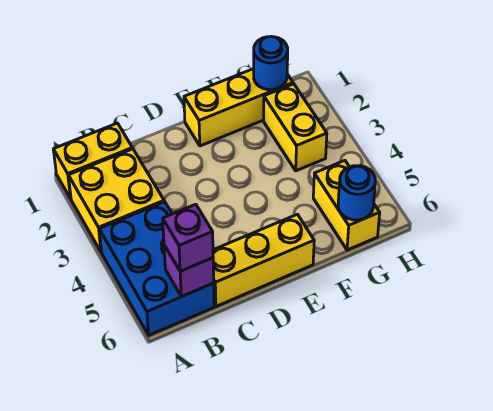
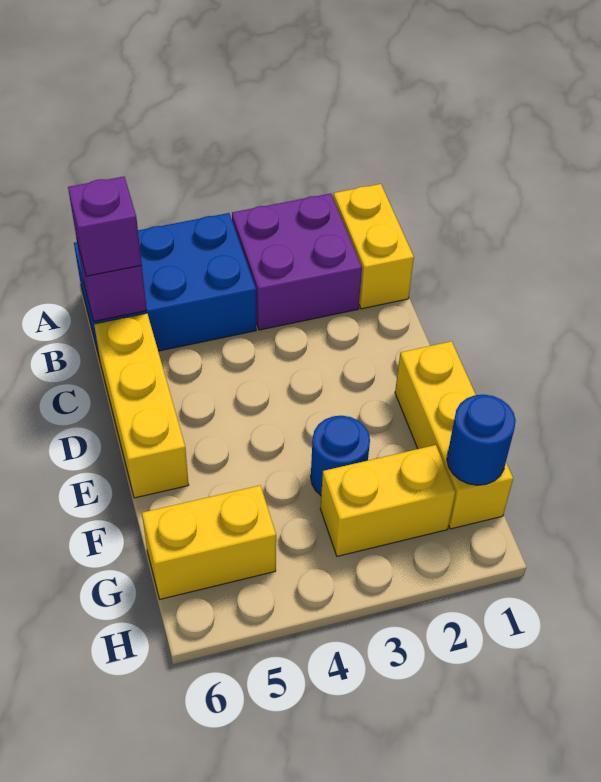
yellow 2x2 brick [69,149,164,251] -> purple 2x2 brick [232,193,362,330]
blue 1x1 round brick [338,166,375,220] -> blue 1x1 round brick moved to [311,416,370,495]

